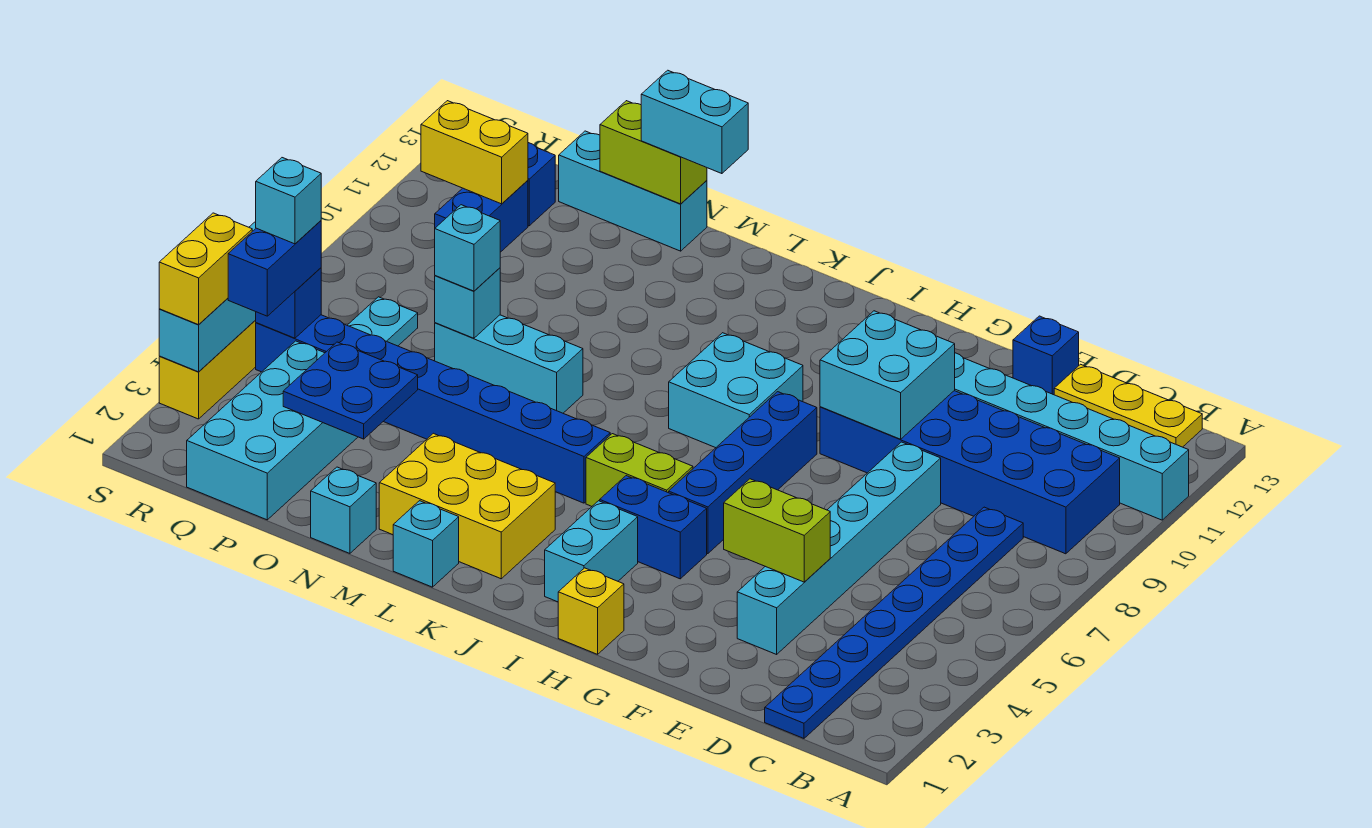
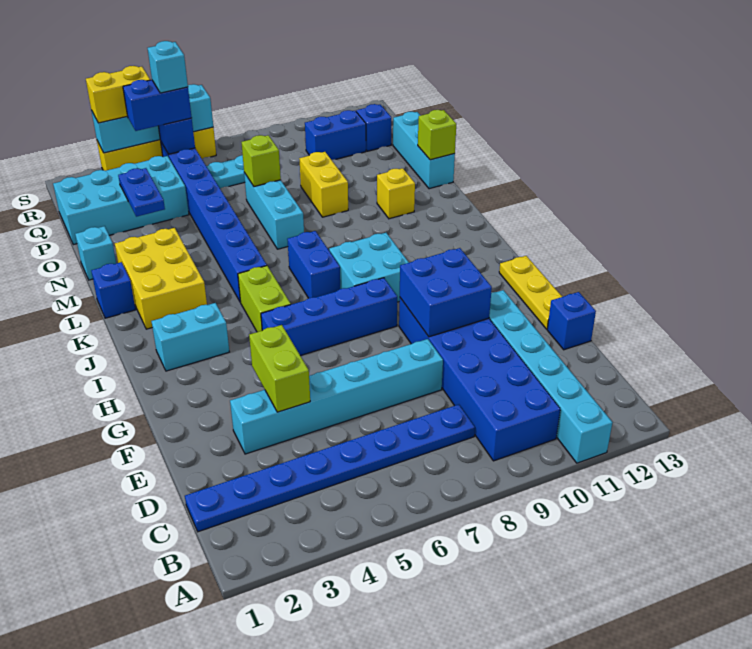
yellow 1x3 plate [1054,364,1202,447] -> yellow 1x3 plate moved to [499,256,562,329]
cyan 2x2 brick [820,311,955,439] -> blue 2x2 brick [400,248,492,337]
yellow 1x1 brick [558,568,624,654] -> yellow 1x1 brick moved to [377,168,415,219]
blue 1x2 brick [600,476,707,579] -> blue 1x2 brick moved to [287,231,340,298]
cyan 1x1 brick [393,501,459,587] -> blue 1x1 brick [91,262,135,318]
cyan 1x2 brick [641,70,748,174] -> none
lime 1x2 brick [600,101,707,204] -> lime 1x1 brick [418,110,456,160]
blue 2x2 plate [283,342,418,439] -> blue 1x2 plate [118,168,165,217]
cyan 1x1 brick [435,268,500,338] -> lime 1x1 brick [241,135,281,187]
cyan 1x1 brick [435,205,500,291] -> none
yellow 1x2 brick [421,101,528,204] -> yellow 1x2 brick moved to [299,152,348,217]

